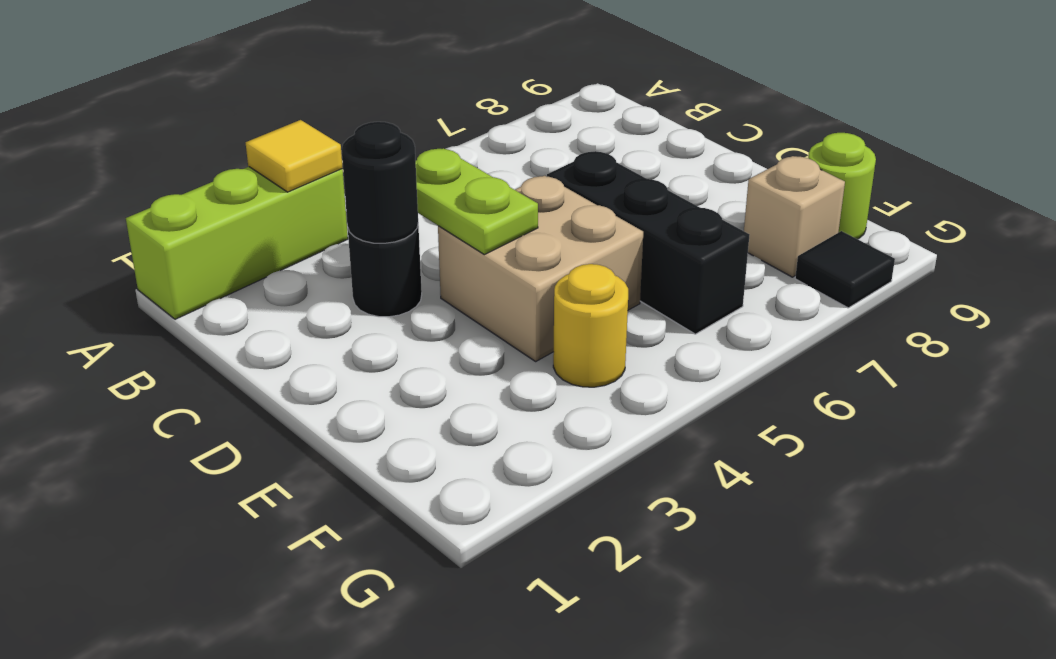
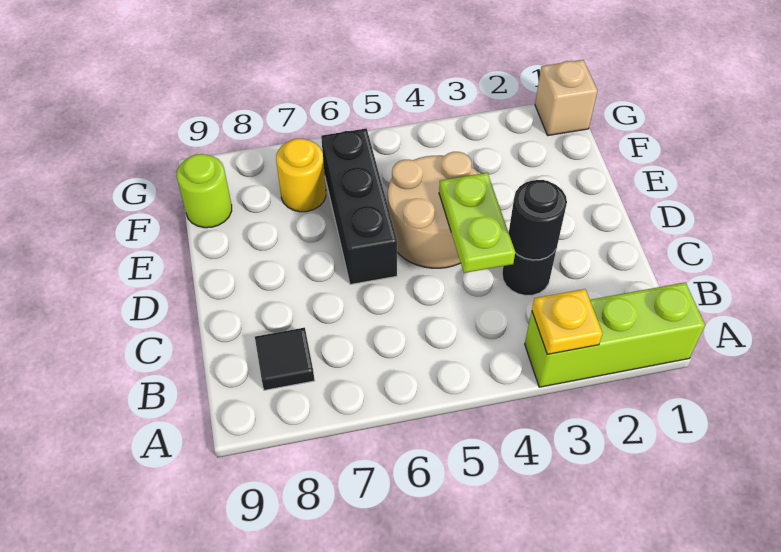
yellow 1x1 tile [246,120,343,192] -> yellow 1x1 plate [532,289,602,354]
tan 2x2 brick [438,176,643,361] -> tan 2x2 round brick [388,152,479,268]
yellow 1x1 round brick [553,264,628,387] -> yellow 1x1 round brick moved to [276,139,326,212]
tan 1x1 brick [744,156,845,277] -> tan 1x1 brick moved to [535,60,597,135]
black 1x1 tile [795,231,895,308] -> black 1x1 tile moved to [255,328,315,390]

